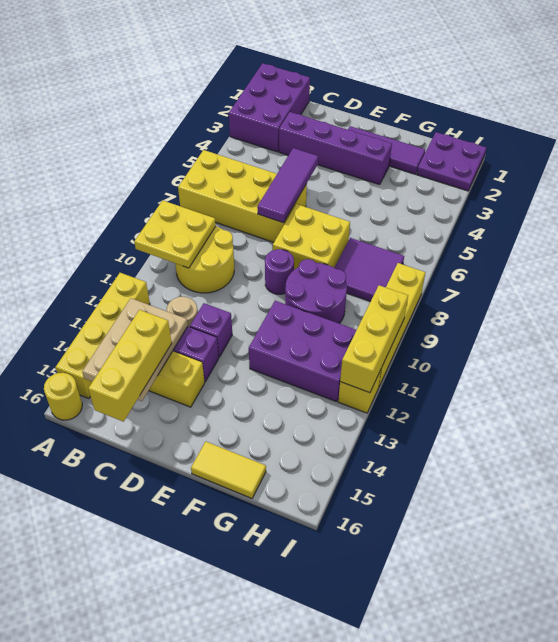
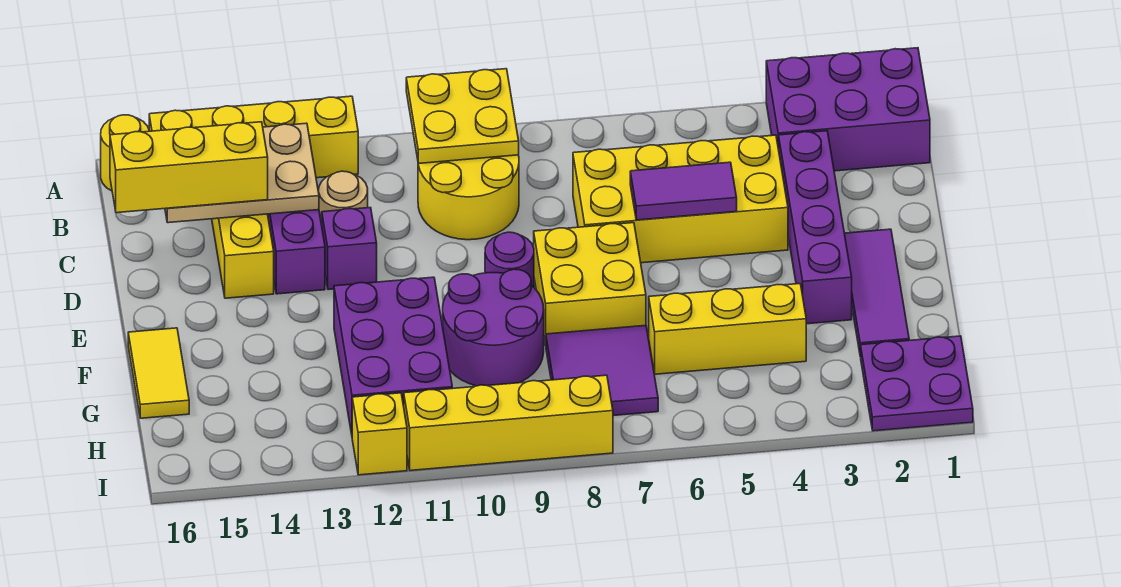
yellow 2x4 brick [178,150,307,242] -> yellow 2x4 brick turned to [573,135,788,263]
purple 1x3 tile [257,148,318,223] -> purple 1x2 tile [630,162,737,220]
yellow 1x3 brick [340,285,408,393] -> yellow 1x3 brick moved to [649,284,806,374]

